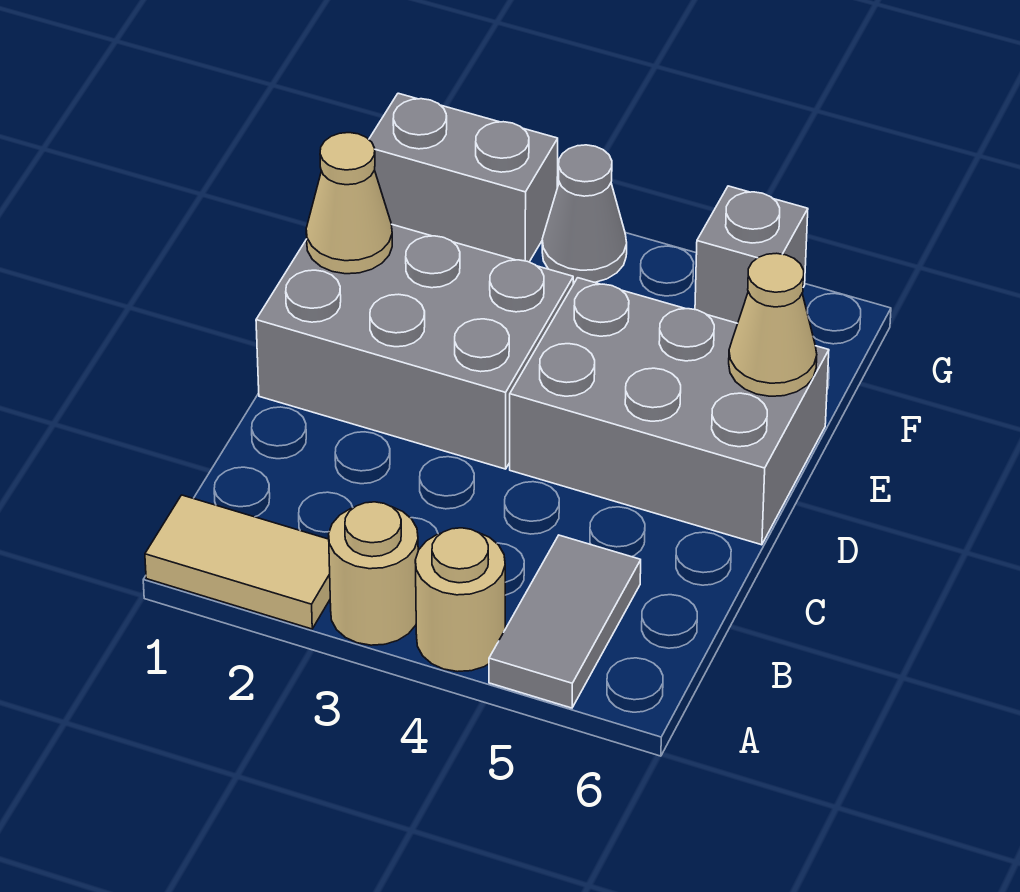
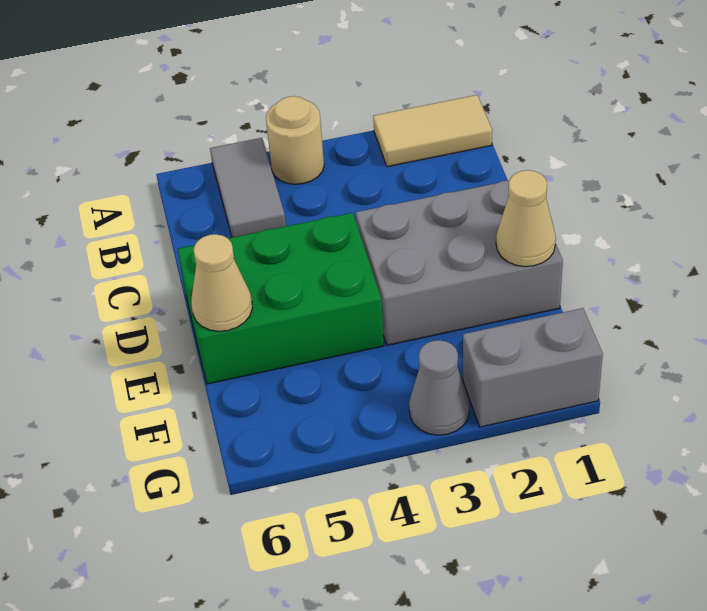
tan 1x1 round brick [329,502,418,645] -> none
grey 2x3 brick [510,278,829,545] -> green 2x3 brick [178,213,384,384]
grey 1x1 brick [695,186,808,323] -> none

